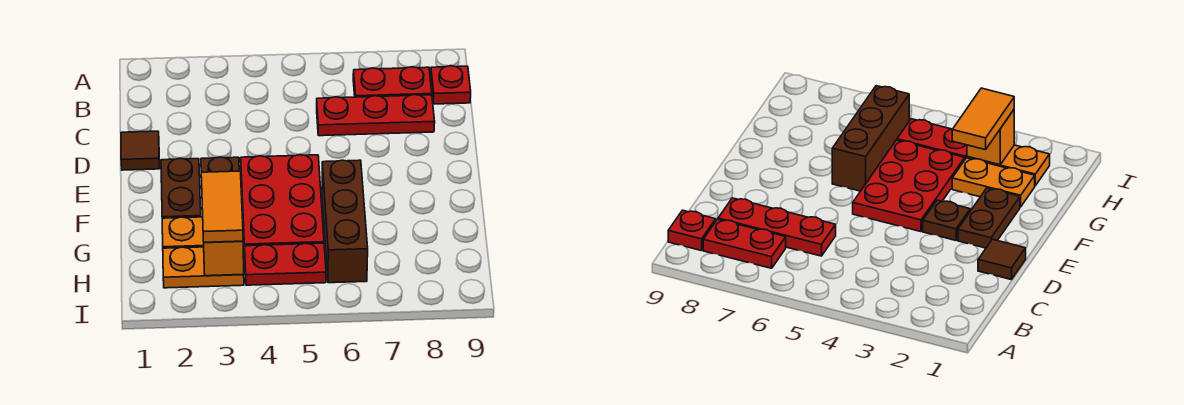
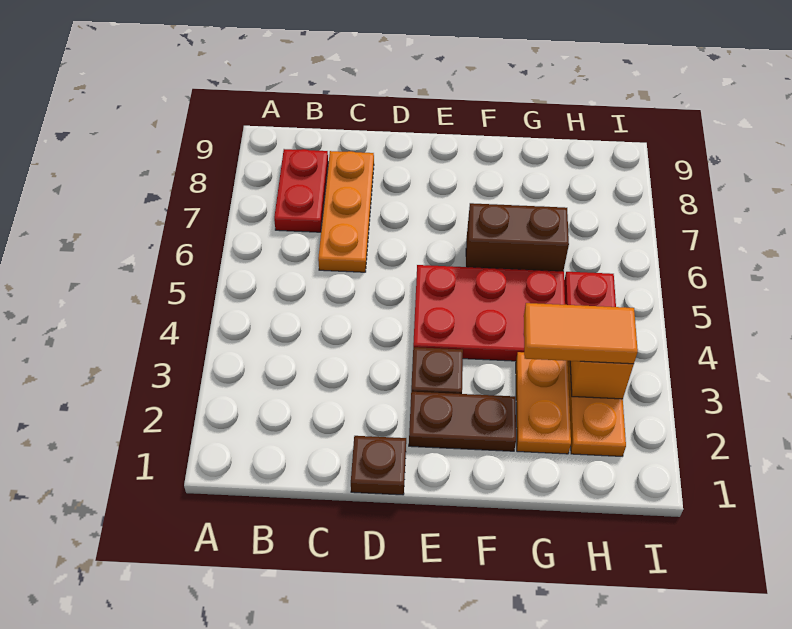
red 1x1 plate [431,66,471,104] -> none
red 1x3 plate [317,95,435,136] -> orange 1x3 plate [318,151,374,272]
brown 1x1 tile [121,131,160,170] -> brown 1x1 plate [351,436,406,495]
brown 1x3 brick [322,160,368,283] -> brown 1x2 brick [466,203,569,271]

